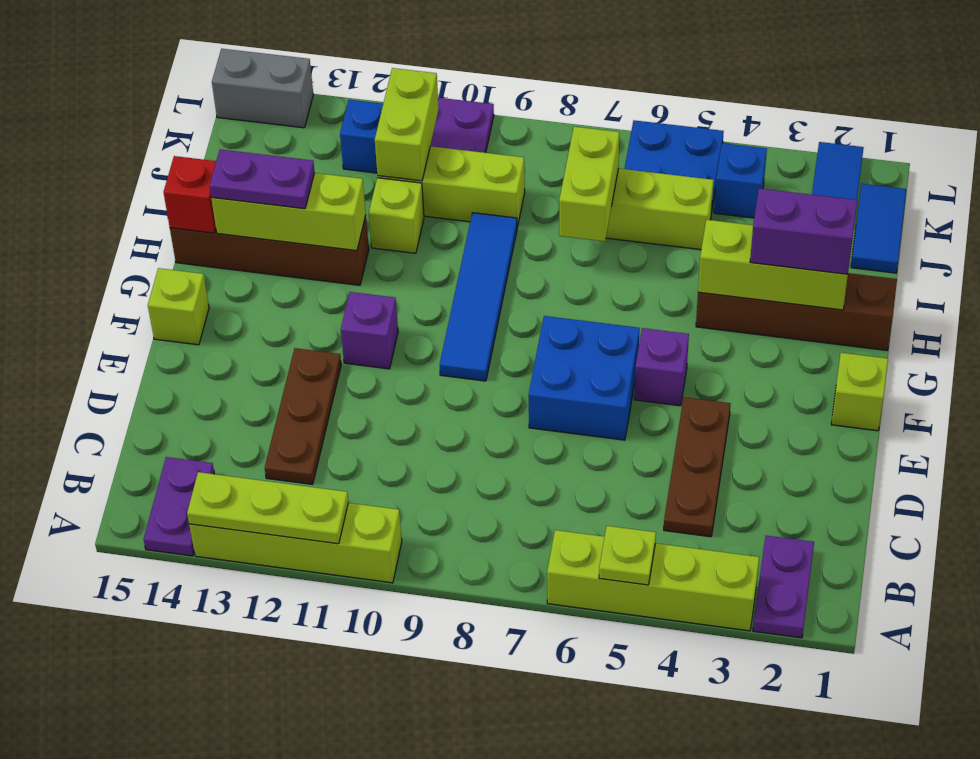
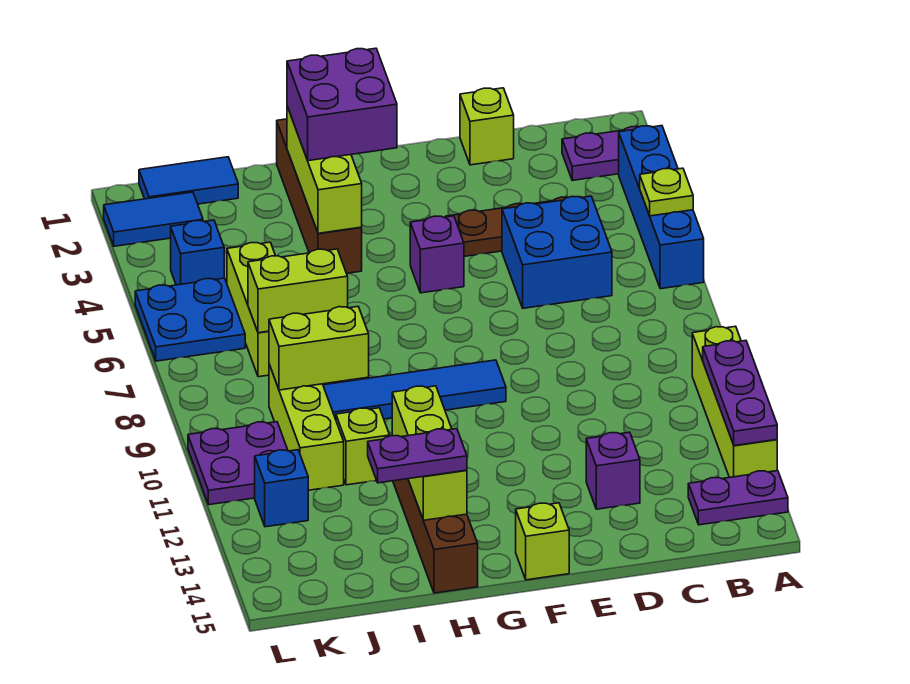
lime 1x4 brick [547,530,759,631] -> blue 1x4 brick [619,126,704,289]
lime 1x3 plate [187,472,348,544] -> purple 1x3 plate [703,341,777,446]
brown 1x3 plate [265,348,341,484] -> none
blue 2x2 brick [529,316,640,440] -> blue 2x2 brick moved to [502,196,612,308]
lime 1x1 brick [831,353,888,431] -> lime 1x1 brick moved to [460,88,514,165]
purple 1x1 brick [341,292,398,369] -> purple 1x1 brick moved to [586,432,640,509]
purple 1x2 brick [750,188,857,274] -> purple 2x2 brick [287,48,397,161]
purple 1x2 plate [210,149,315,209] -> purple 1x2 plate turned to [368,429,467,483]
red 1x1 brick [164,156,216,233] -> none
lime 1x2 brick [375,68,439,181] -> lime 1x2 brick moved to [269,307,369,390]
grey 1x2 brick [212,49,313,128] -> none

